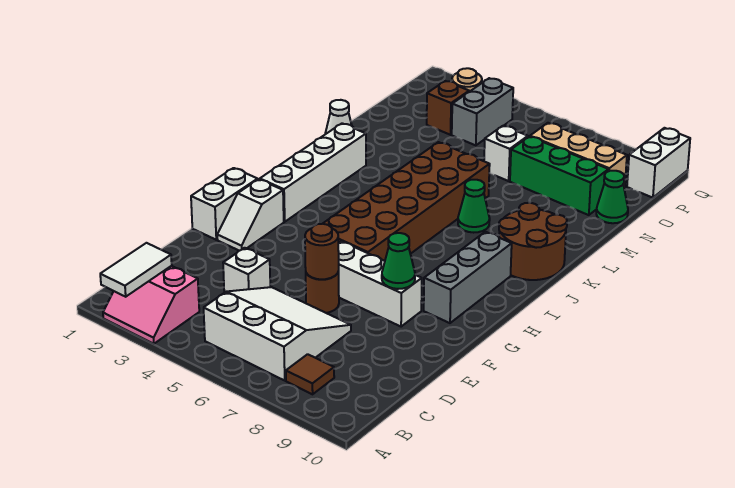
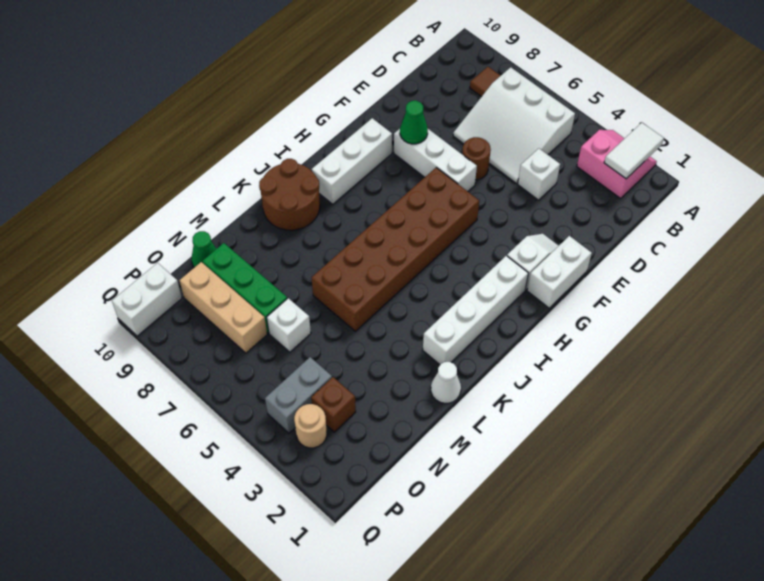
brown 1x1 round brick [305,224,339,279] -> none
grey 1x3 brick [424,232,512,323] -> white 1x3 brick [312,118,392,204]
green 1x1 cone [458,180,490,233] -> none

